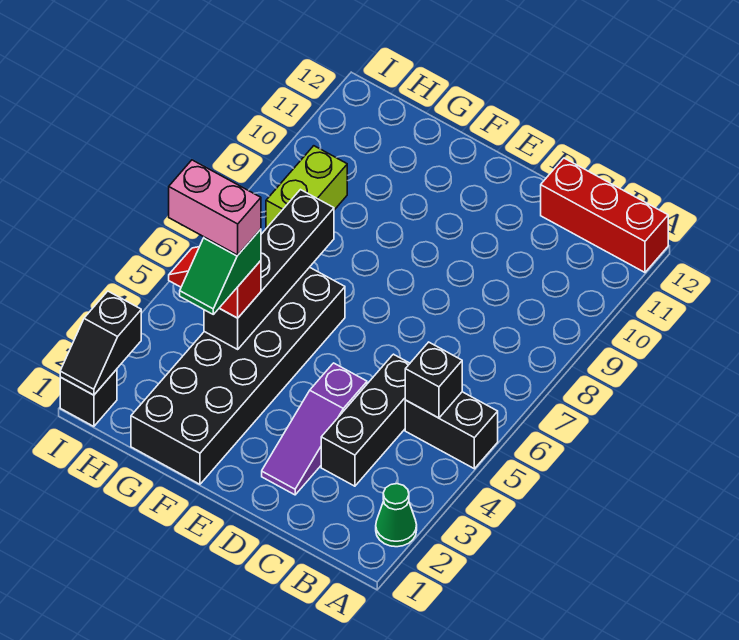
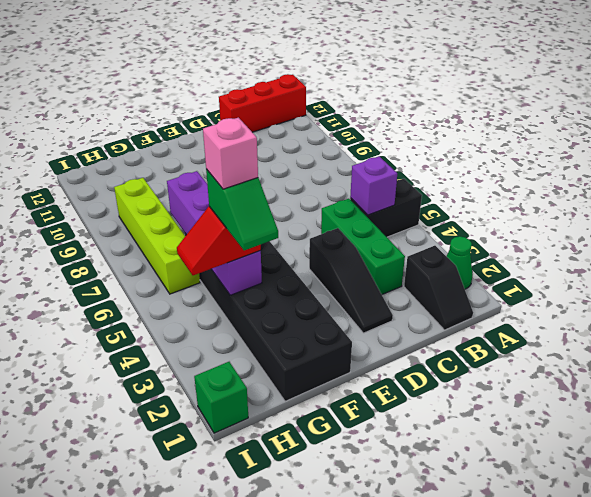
black 1x1 brick [405,342,462,418] -> purple 1x1 brick [350,156,397,215]
black 1x3 brick [321,354,410,486] -> green 1x3 brick [321,199,405,294]
purple 1x3 slope [262,363,367,495] -> black 1x3 slope [309,228,393,333]
black 1x4 brick [204,190,334,349] -> purple 1x4 brick [167,171,262,295]
pink 1x2 brick [169,160,261,255] -> pink 1x1 brick [203,118,258,189]
lime 1x2 brick [266,146,347,228] -> lime 1x4 brick [114,178,200,294]
black 1x1 brick [60,369,117,426] -> green 1x1 brick [194,362,248,433]
black 1x2 slope [60,291,141,395] -> black 1x2 slope moved to [404,246,473,330]

